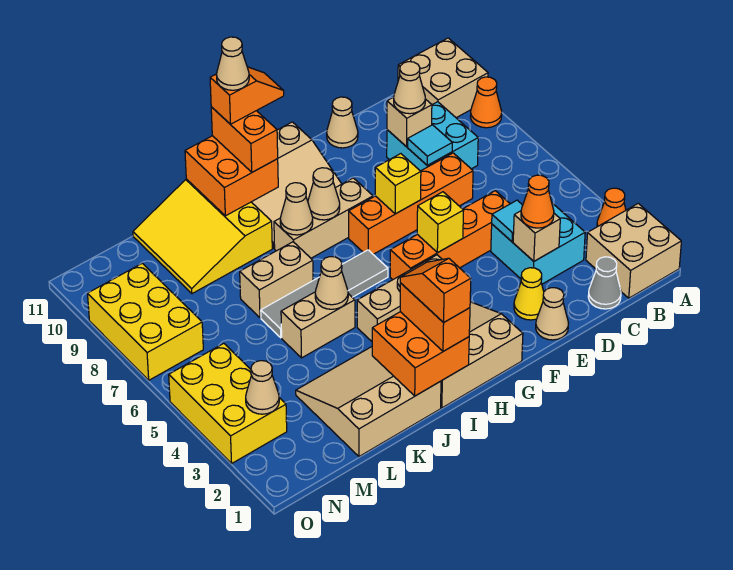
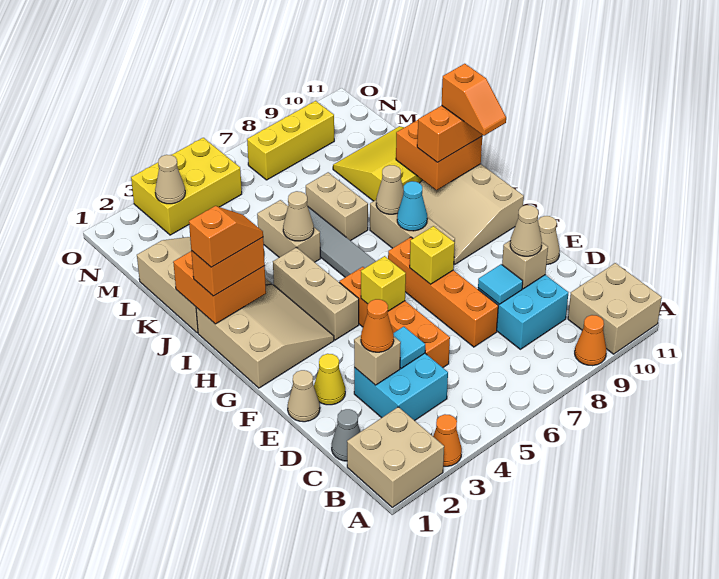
tan 1x1 cone [308,168,340,220] -> cyan 1x1 cone [397,181,427,231]
tan 1x1 cone [216,37,249,90] -> none
yellow 2x3 brick [88,263,203,380] -> yellow 1x3 brick [247,101,334,180]

